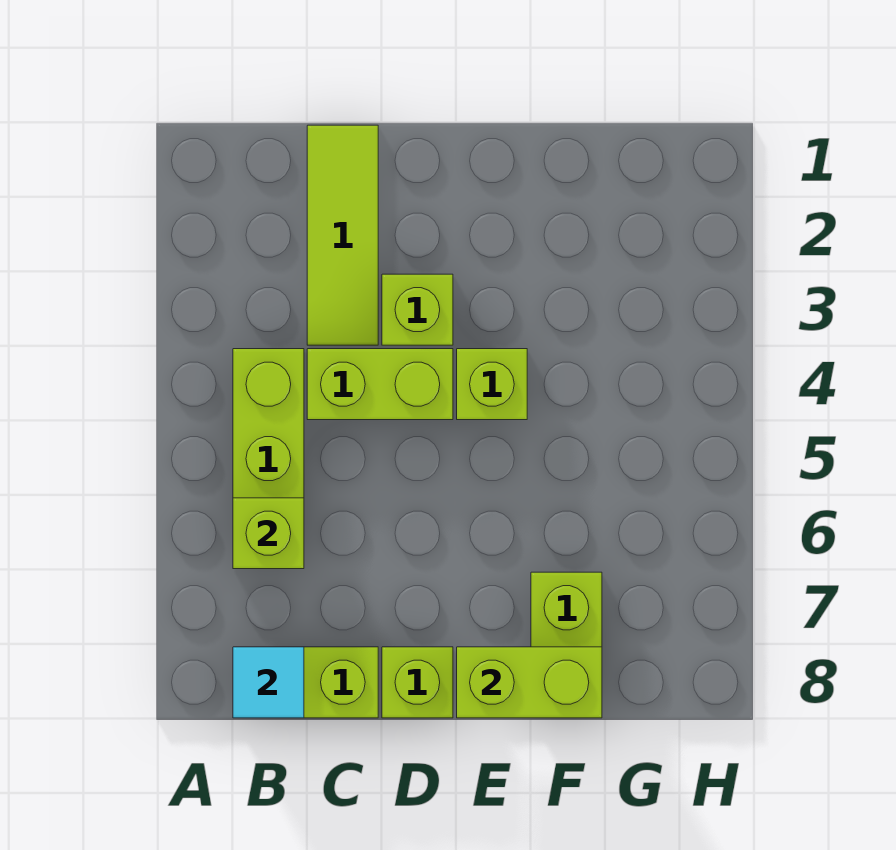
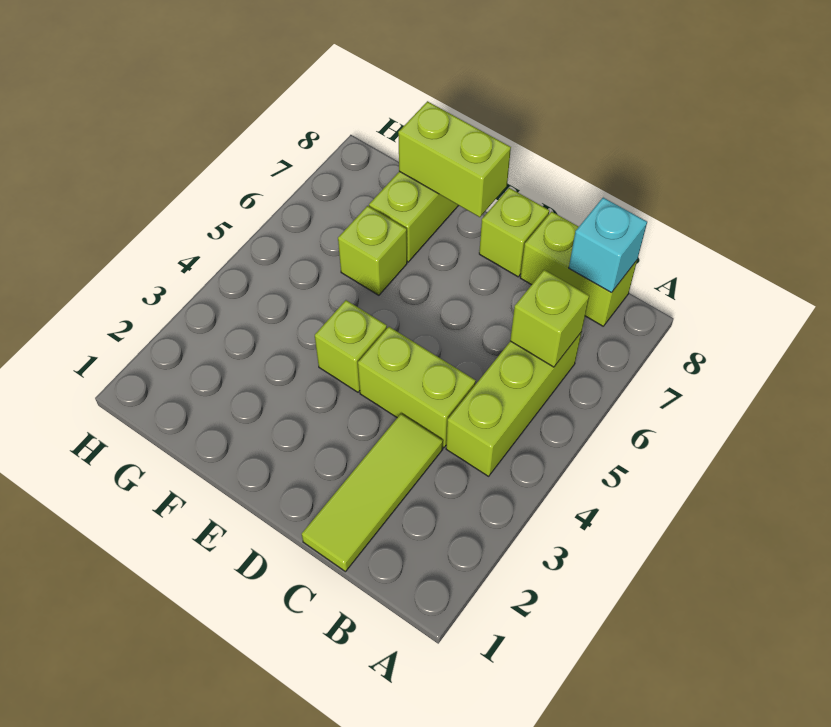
cyan 1x1 tile [233,647,304,718] -> cyan 1x1 brick [569,198,647,293]
lime 1x1 brick [382,274,453,345] -> lime 1x1 brick moved to [338,206,407,295]

